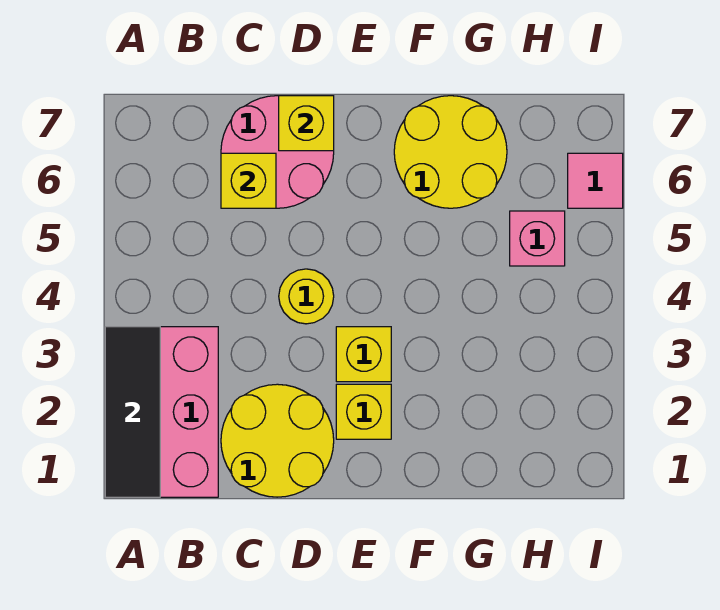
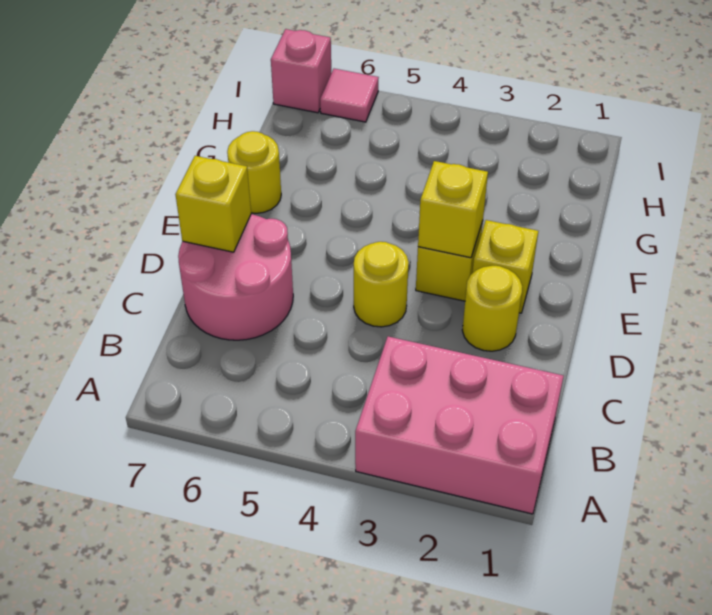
black 1x3 tile [105,327,160,497] -> none
yellow 2x2 round brick [221,384,334,497] -> yellow 1x1 round brick [462,266,522,351]
yellow 1x1 brick [221,153,276,208] -> yellow 1x1 brick moved to [418,161,488,258]
yellow 2x2 round brick [394,96,507,208] -> yellow 1x1 round brick [227,131,281,213]
pink 1x1 brick [510,211,565,266] -> pink 1x1 brick moved to [271,29,331,113]

